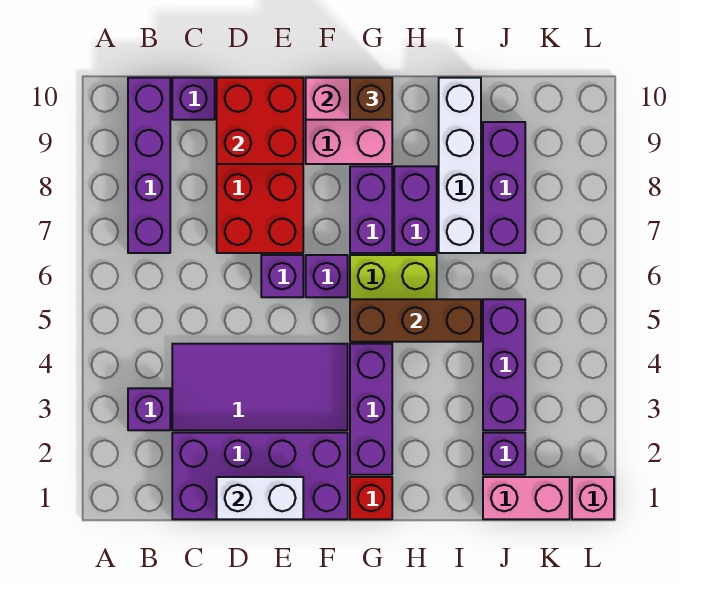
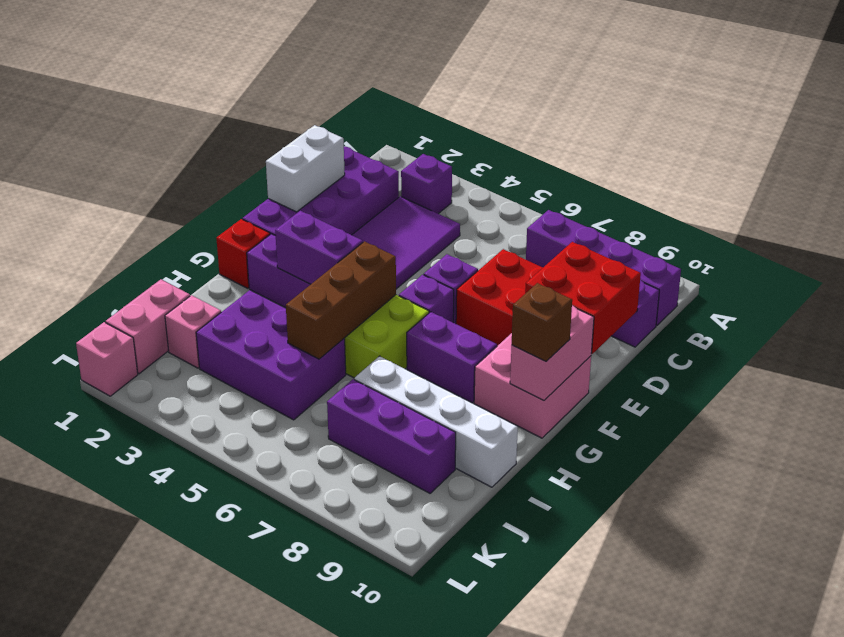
purple 1x2 brick [394,166,437,253] -> purple 1x2 brick moved to [275,211,363,284]
purple 1x1 brick [483,433,525,475] -> pink 1x1 brick [165,295,221,368]
purple 1x3 brick [483,299,525,430] -> purple 2x3 brick [196,290,346,420]

